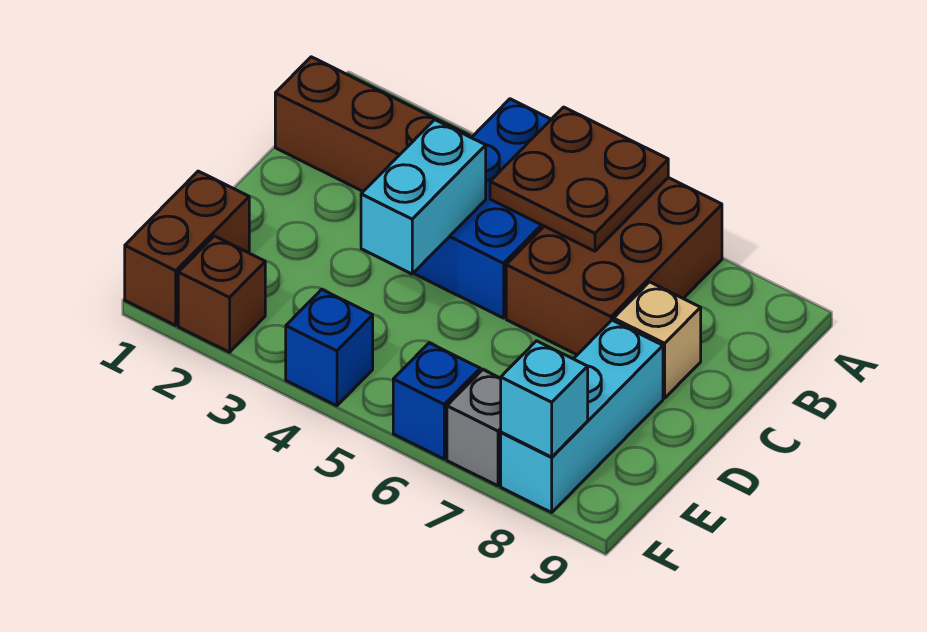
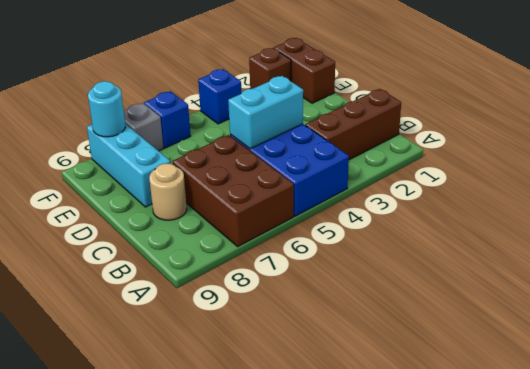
brown 2x2 plate [490,107,668,251] -> none
cyan 1x2 brick [361,120,486,274] -> cyan 1x2 brick turned to [228,76,303,149]
tan 1x1 brick [614,282,701,398] -> tan 1x1 round brick [149,164,187,220]
cyan 1x1 brick [501,341,588,457] -> cyan 1x1 round brick [88,81,125,137]

